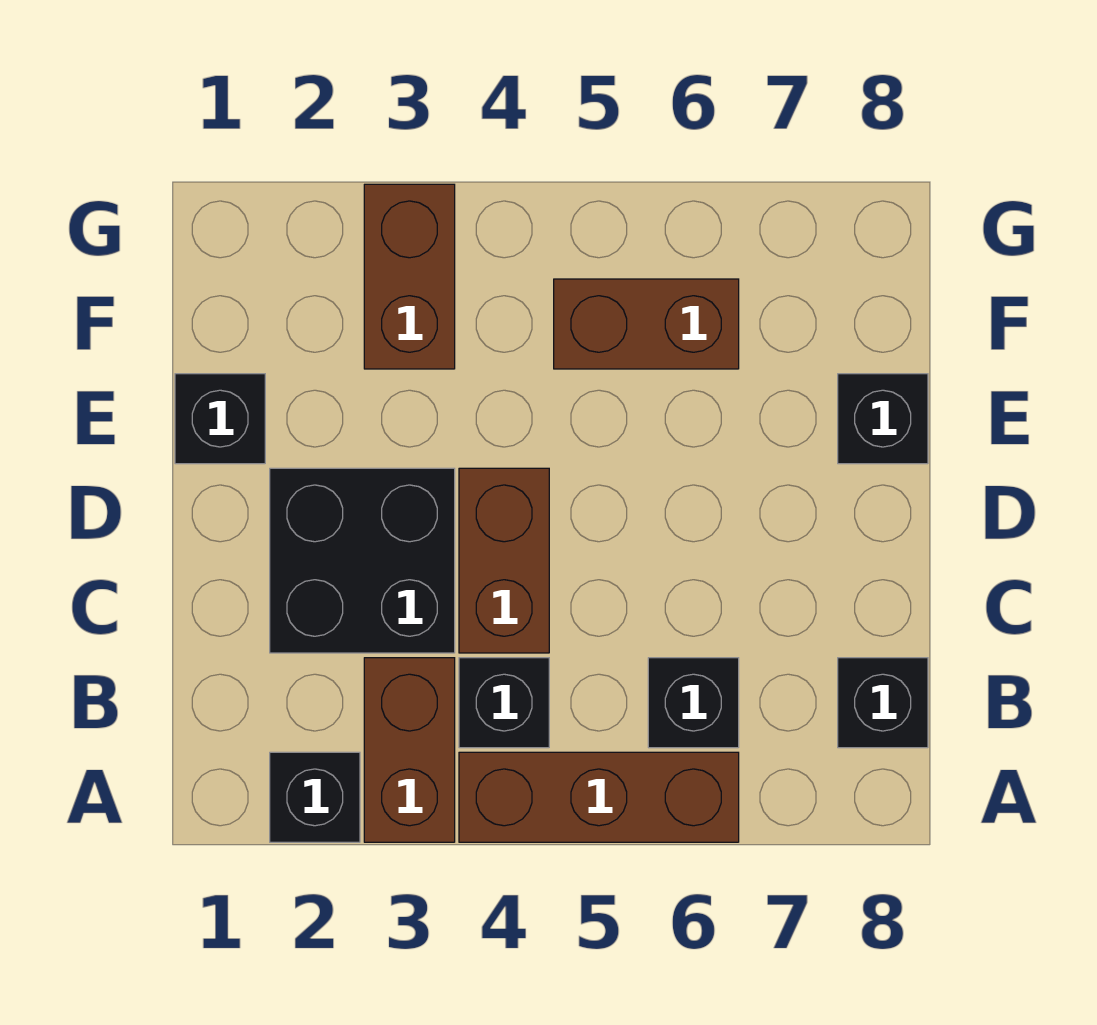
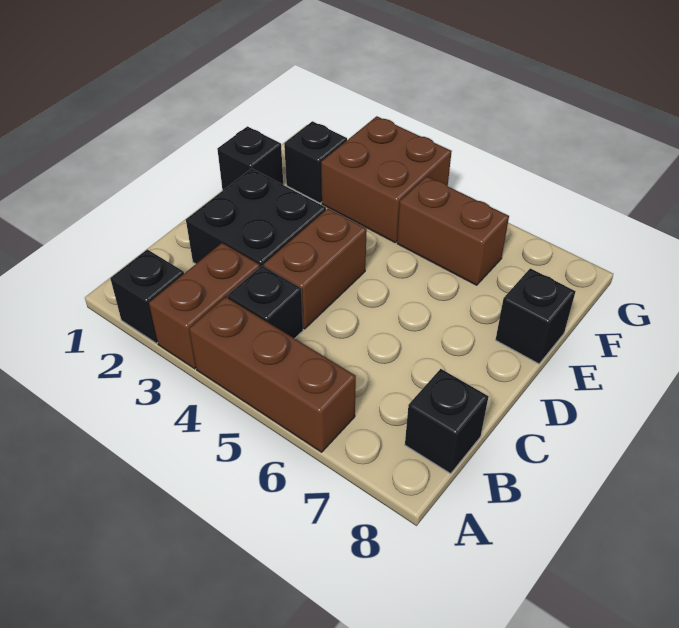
black 1x1 brick [648,658,739,748] -> black 1x1 brick moved to [284,121,347,203]
brown 1x2 brick [364,184,455,369] -> brown 2x2 brick [321,116,452,242]

